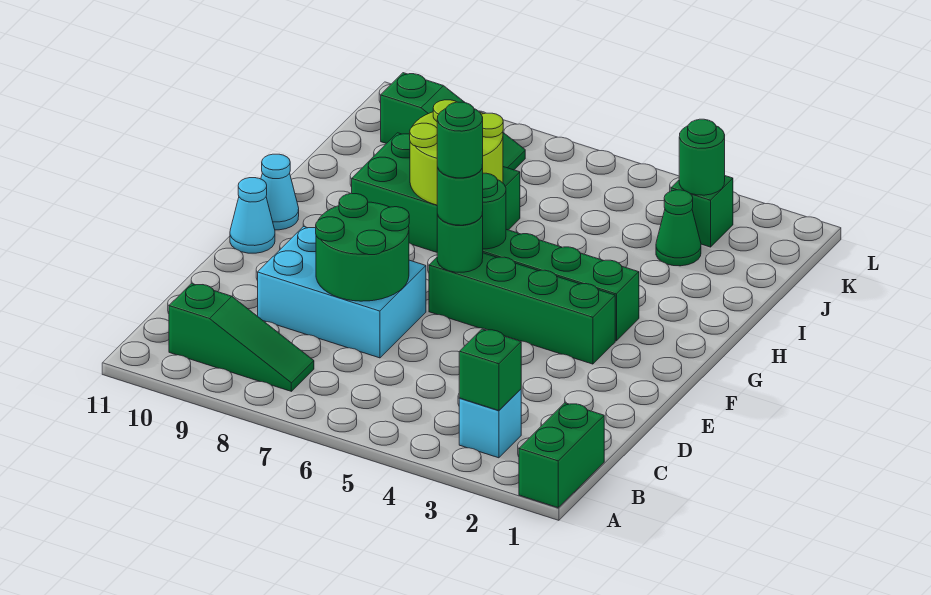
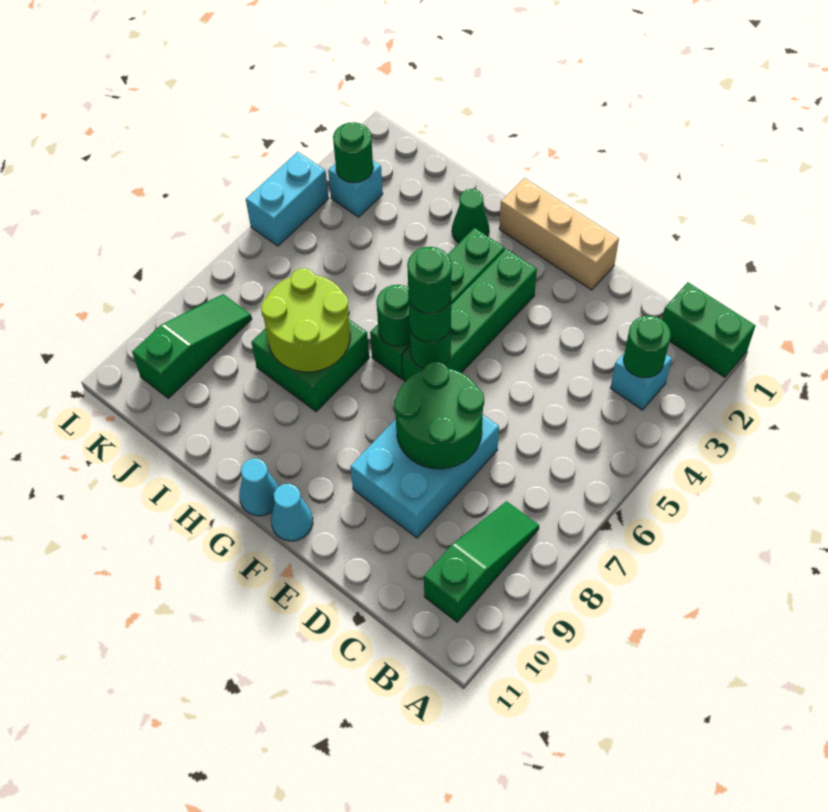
green 1x1 brick [459,329,521,411] -> green 1x1 round brick [623,316,671,378]
none -> tan 1x3 brick [499,178,619,290]
green 2x3 brick [352,133,520,252] -> green 2x2 brick [251,320,369,412]
green 1x1 cone [656,190,701,266] -> green 1x1 cone moved to [452,189,489,243]
green 1x1 brick [671,176,733,247] -> cyan 1x1 brick [328,161,383,217]
none -> cyan 1x2 brick [246,152,329,246]

